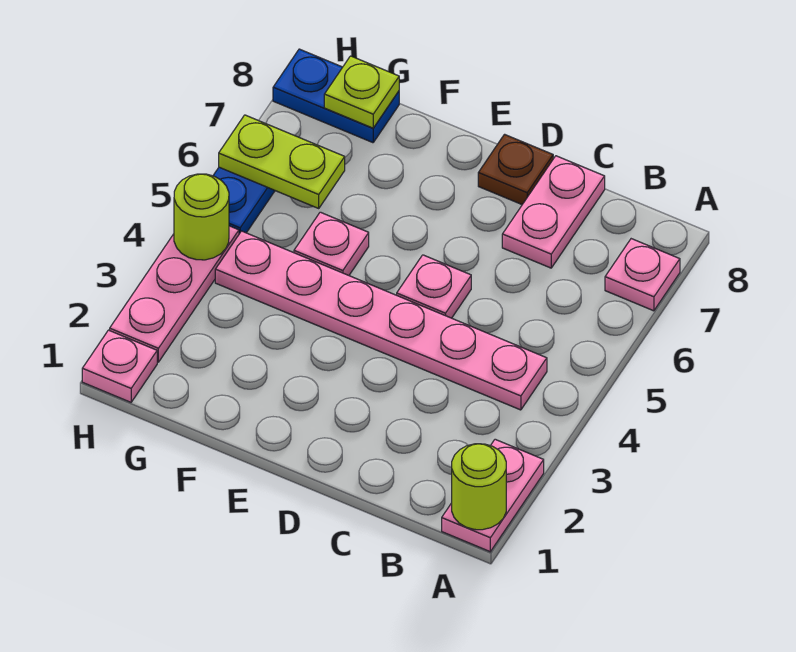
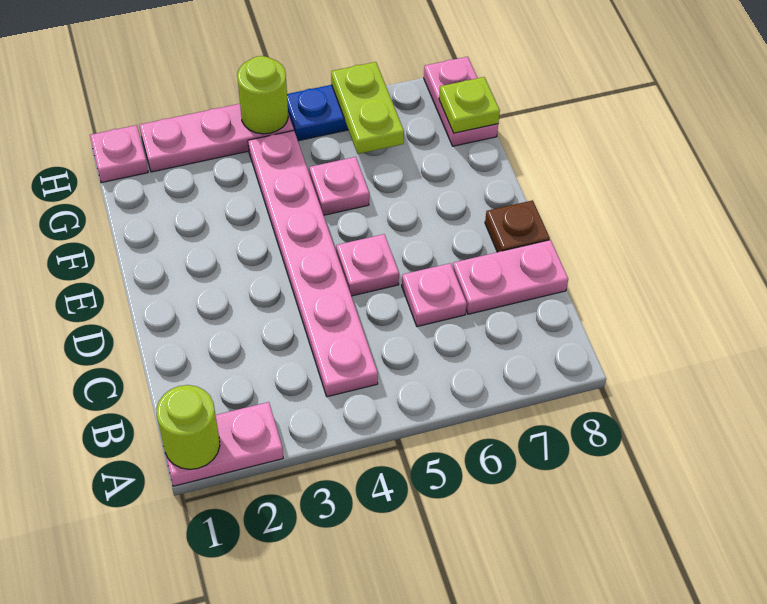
pink 1x1 plate [605,239,680,311] -> pink 1x1 plate moved to [402,263,467,327]
blue 1x2 plate [273,49,399,143] -> pink 1x2 plate [424,57,498,146]

